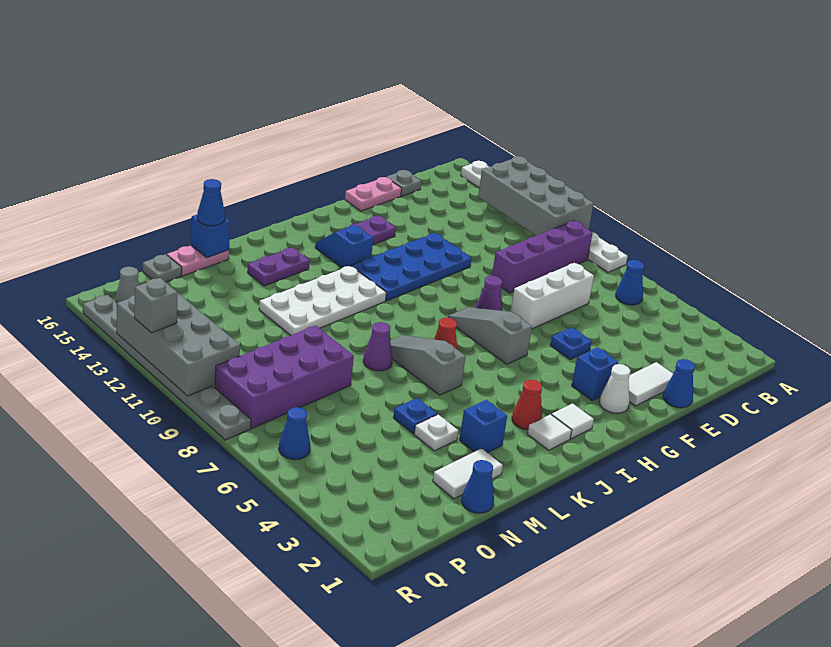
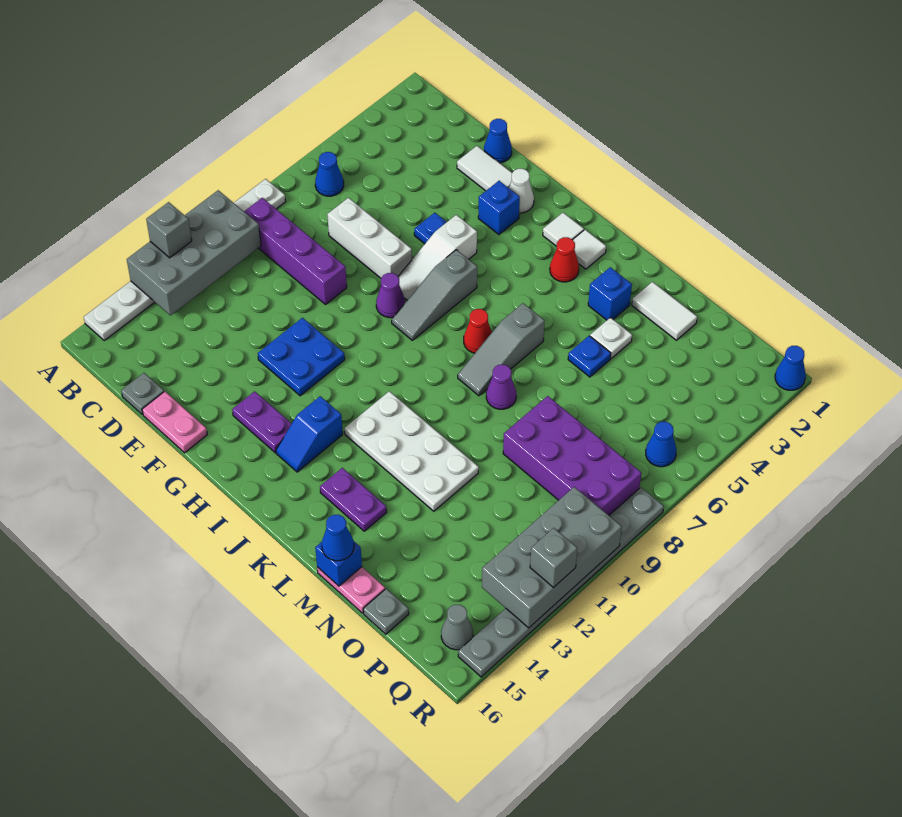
none -> grey 1x1 brick [146,202,192,258]
blue 2x4 plate [351,233,472,301] -> blue 2x2 plate [258,318,345,396]
none -> white 1x3 slope [398,215,477,300]
blue 1x1 cone [462,460,494,513] -> blue 1x1 cone moved to [775,346,806,390]

